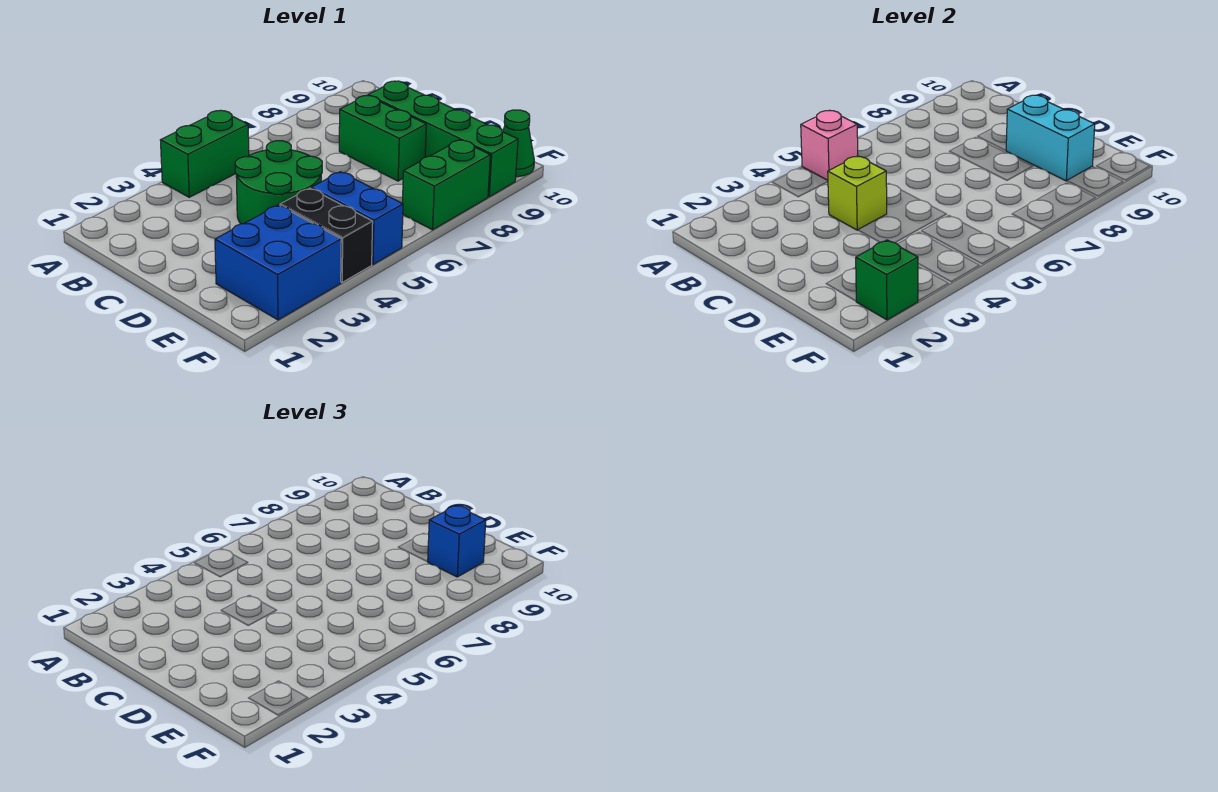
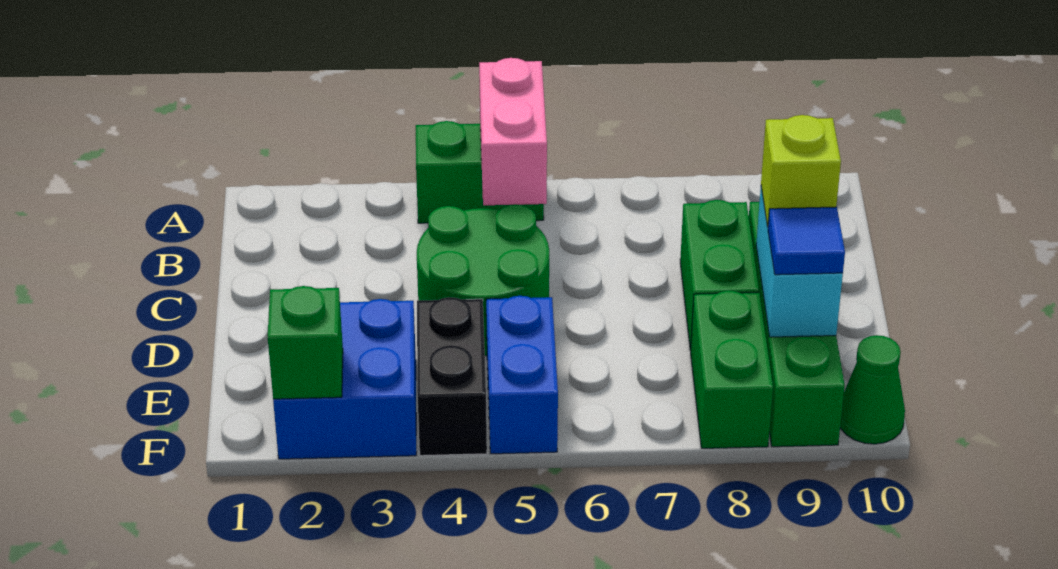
pink 1x1 brick [801,110,858,180] -> pink 1x2 brick [479,58,547,205]
lime 1x1 brick [828,156,887,230] -> lime 1x1 brick moved to [761,115,841,227]
blue 1x1 brick [428,506,486,577] -> blue 1x1 tile [768,207,845,275]
green 1x2 brick [402,140,490,230] -> green 1x2 brick turned to [691,291,773,448]

